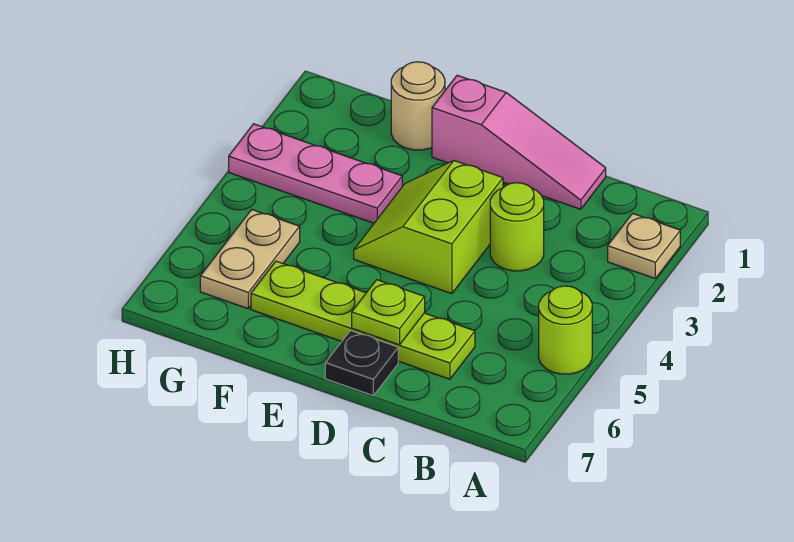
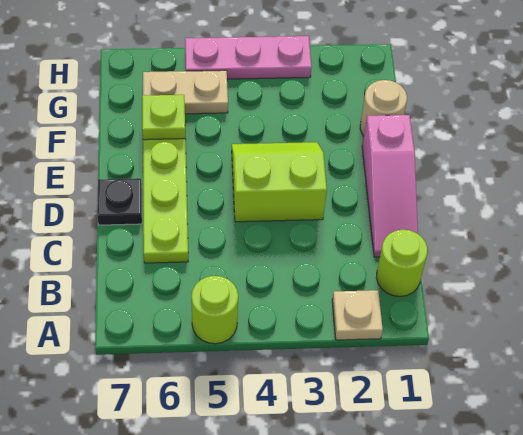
lime 1x1 round brick [490,183,544,271] -> lime 1x1 round brick moved to [376,230,428,296]
lime 1x1 plate [352,280,425,345] -> lime 1x1 plate moved to [142,95,185,140]
pink 1x3 plate [229,124,402,223] -> pink 1x3 plate turned to [185,36,312,79]

